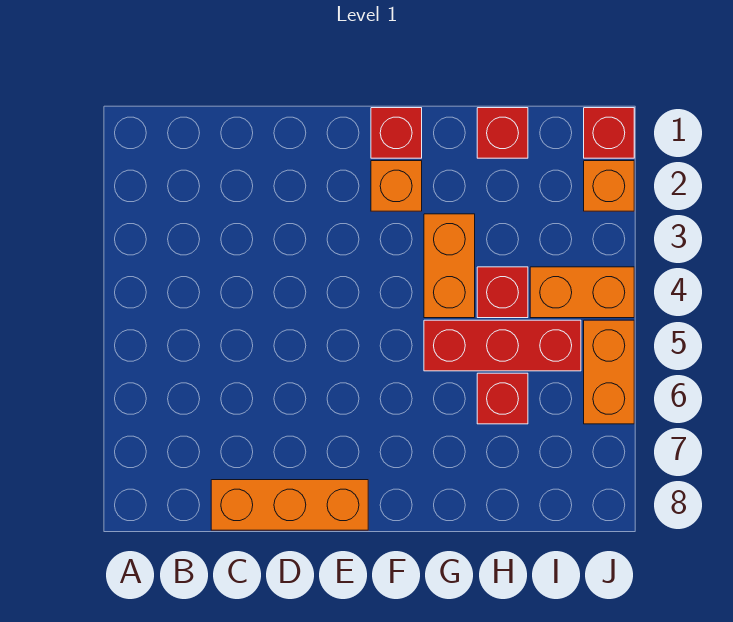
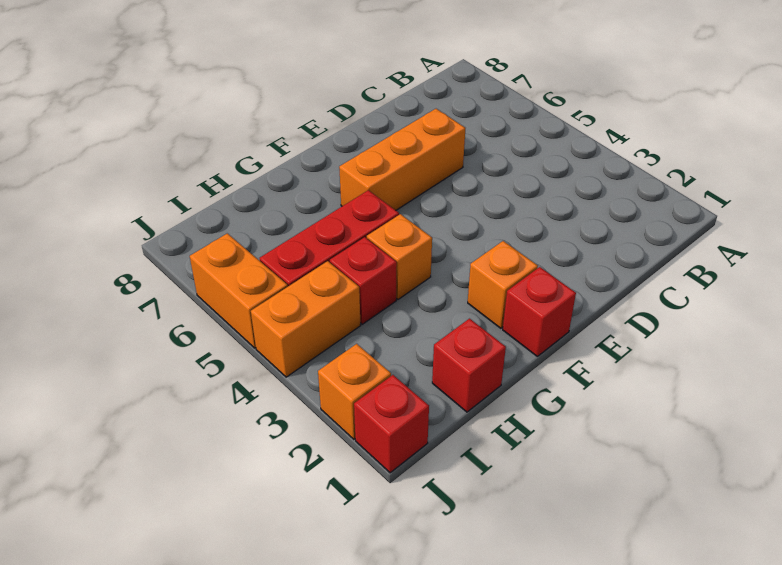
orange 1x3 brick [211,480,368,530] -> orange 1x3 brick moved to [339,109,465,210]
orange 1x2 brick [424,214,475,318] -> orange 1x1 brick [367,214,432,299]
red 1x1 brick [477,373,528,424] -> none

